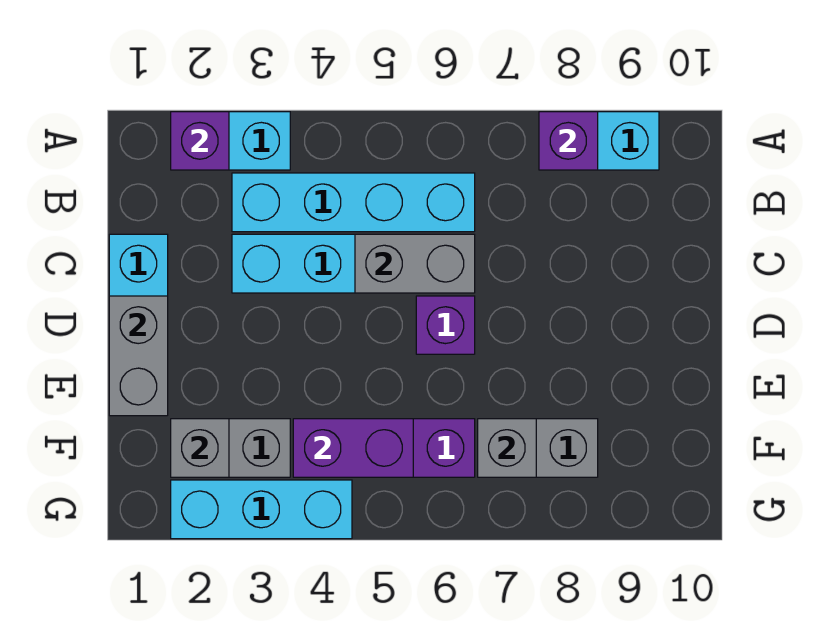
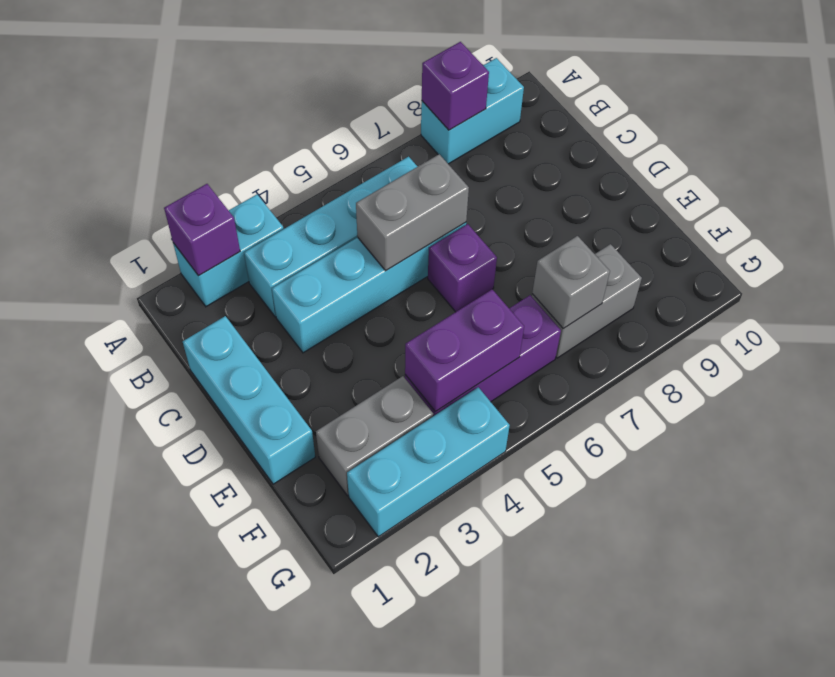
grey 1x2 brick [109,296,168,416] -> none
grey 1x1 brick [171,419,229,477] -> none

